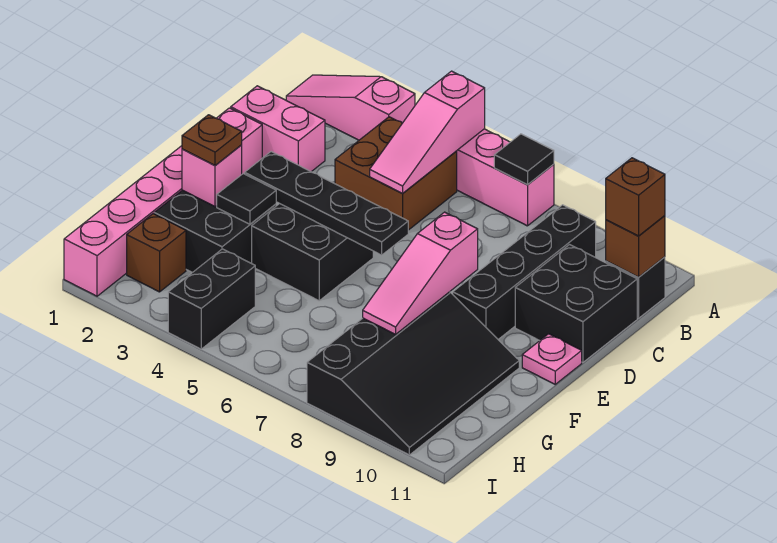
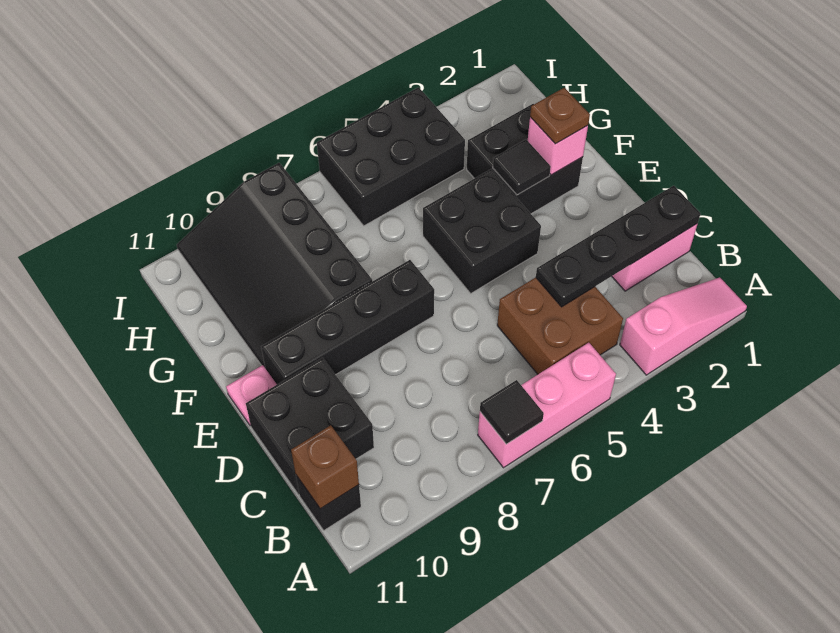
pink 1x3 slope [370,71,485,193] -> none
black 1x4 brick [453,205,596,339] -> black 1x4 brick turned to [261,260,434,384]
brown 1x1 brick [606,158,665,236] -> none
pink 1x6 brick [64,108,262,296] -> none
black 1x4 plate [245,152,408,255] -> black 1x4 plate moved to [536,186,700,307]
pink 1x3 slope [363,212,478,334] -> none
brown 1x1 brick [127,214,186,292] -> none
black 1x2 brick [168,249,255,349] -> black 2x3 brick [317,87,465,226]

